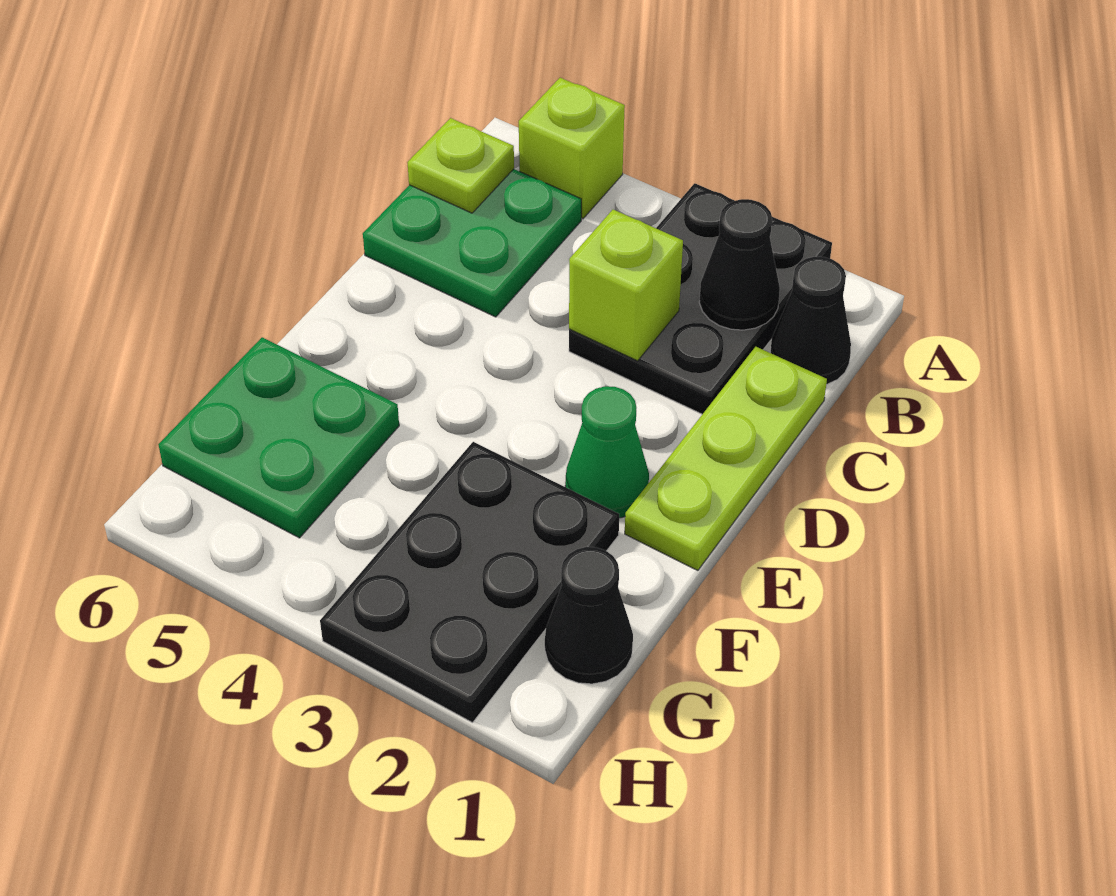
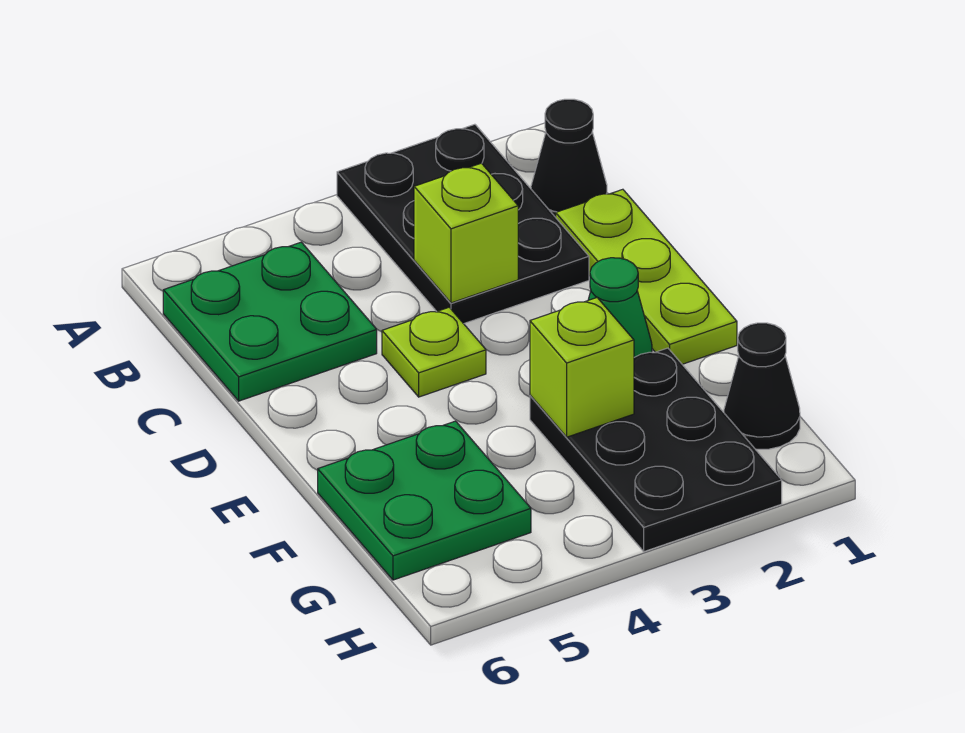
lime 1x1 brick [519,78,625,219] -> lime 1x1 brick moved to [530,298,634,437]
black 1x1 cone [699,199,780,330] -> none
lime 1x1 plate [407,118,514,213] -> lime 1x1 plate moved to [382,307,486,397]

